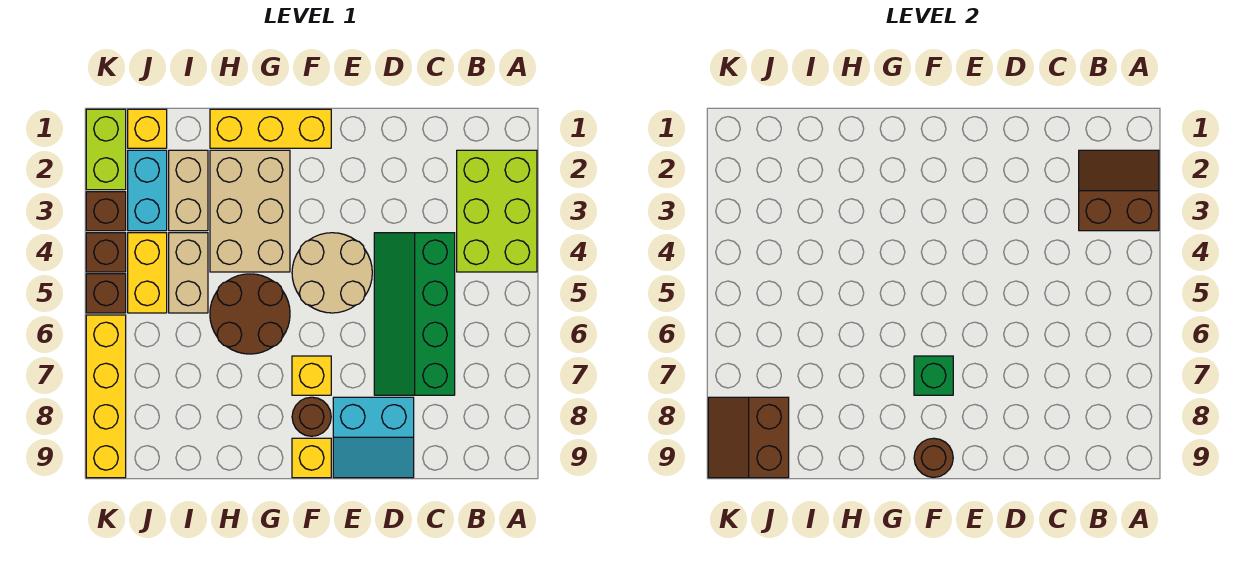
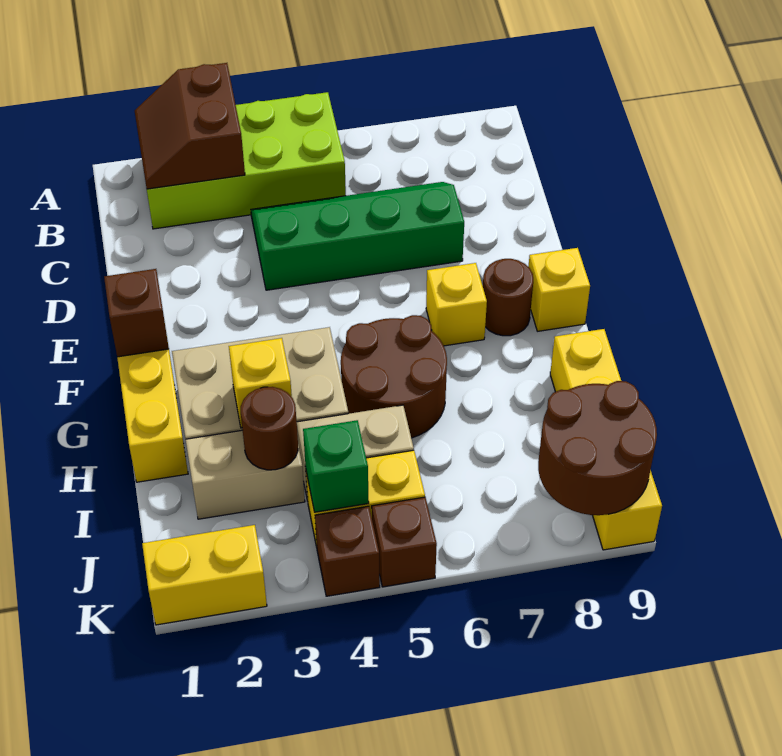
lime 2x3 brick [457,150,537,272] -> lime 2x4 brick [147,92,346,229]
green 2x4 slope [374,233,455,395] -> green 2x4 slope turned to [251,182,464,290]
cyan 2x2 slope [333,397,414,478] -> none
tan 2x2 round brick [292,233,372,313] -> none
green 1x1 brick [914,356,953,395] -> green 1x1 brick moved to [303,420,369,512]
brown 1x1 round brick [914,438,953,477] -> brown 1x1 round brick moved to [241,387,298,470]
yellow 1x1 brick [128,109,167,148] -> yellow 1x1 brick moved to [229,338,292,428]
cyan 1x2 brick [128,150,167,231] -> none
brown 2x2 slope [708,397,789,478] -> brown 2x2 round brick [538,381,657,515]
lime 1x2 brick [86,109,126,190] -> yellow 1x2 brick [142,525,267,625]
brown 1x1 brick [86,192,126,231] -> brown 1x1 brick moved to [104,269,169,357]
yellow 1x4 brick [86,315,126,478] -> yellow 1x4 brick turned to [550,329,662,550]

